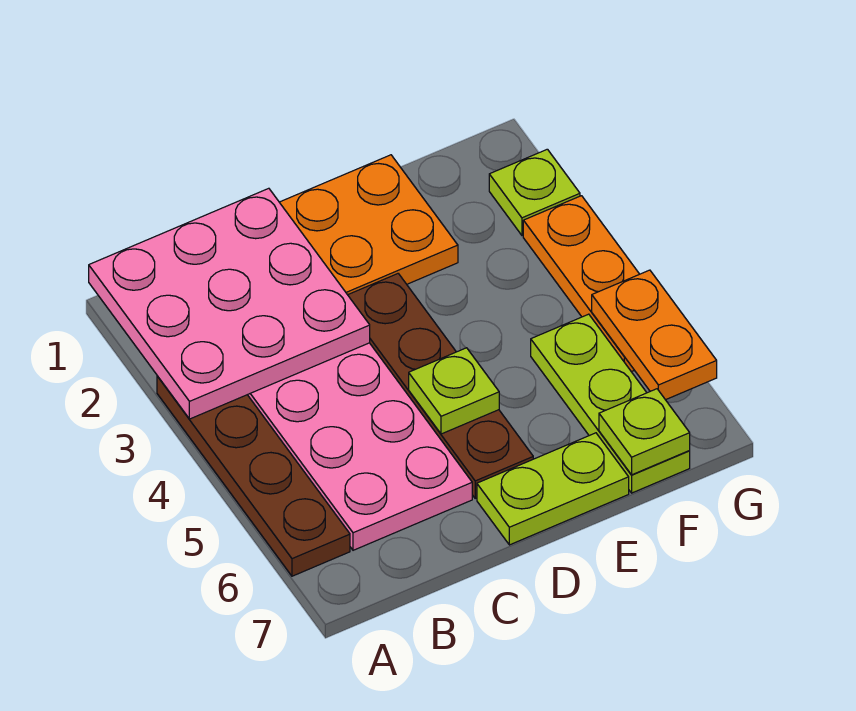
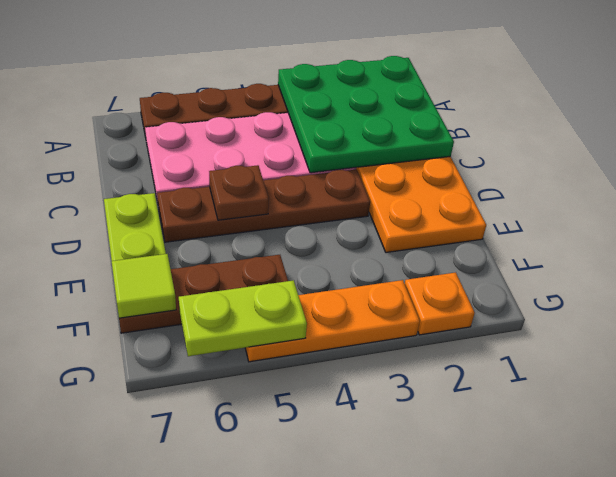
pink 3x3 plate [89,188,370,419] -> green 3x3 plate [278,56,454,173]
lime 1x1 plate [409,348,499,434] -> brown 1x1 plate [209,165,269,220]
lime 1x3 plate [531,314,690,493] -> brown 1x3 plate [119,255,288,333]
lime 1x1 plate [599,389,690,475] -> lime 1x1 tile [112,254,176,318]
lime 1x1 plate [489,149,580,235] -> orange 1x1 plate [405,272,475,335]
orange 1x2 plate [592,270,717,400] -> lime 1x2 plate [179,280,307,356]

